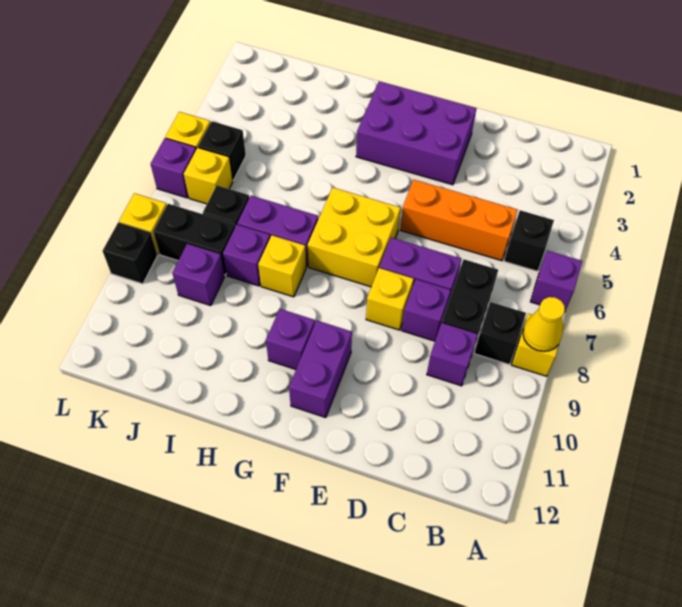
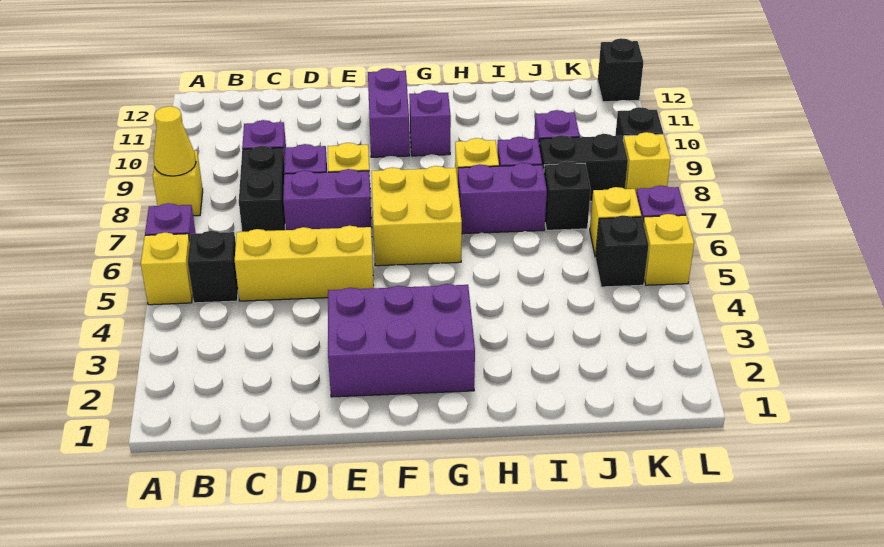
none -> yellow 1x1 brick [141,232,193,305]
black 1x1 brick [474,302,526,364] -> black 1x1 brick moved to [598,38,643,102]
orange 1x3 brick [400,180,518,261] -> yellow 1x3 brick [235,226,374,301]

